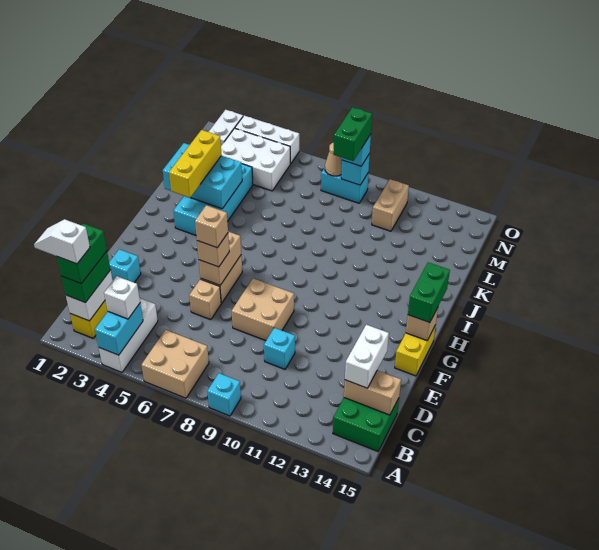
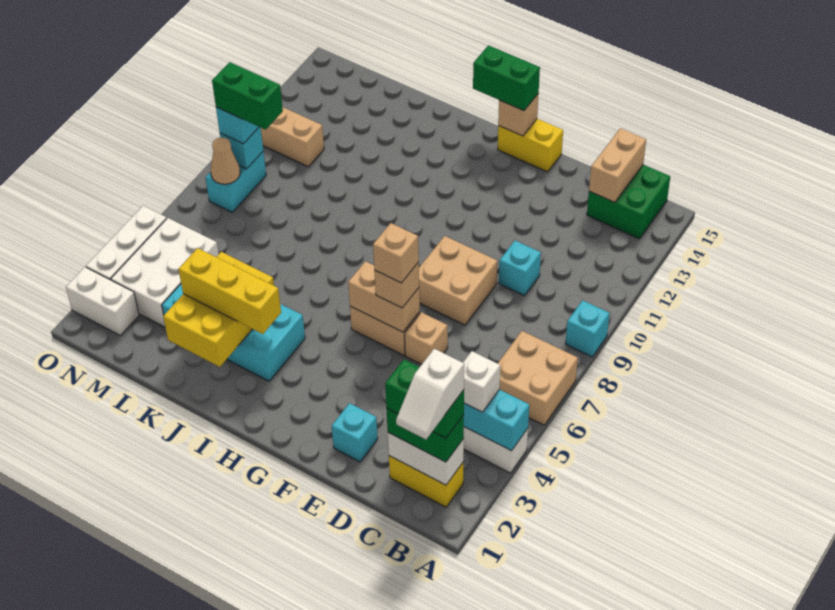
white 1x2 brick [345,325,389,388] -> none
cyan 2x3 brick [163,143,242,209] -> yellow 2x3 brick [163,252,274,367]

